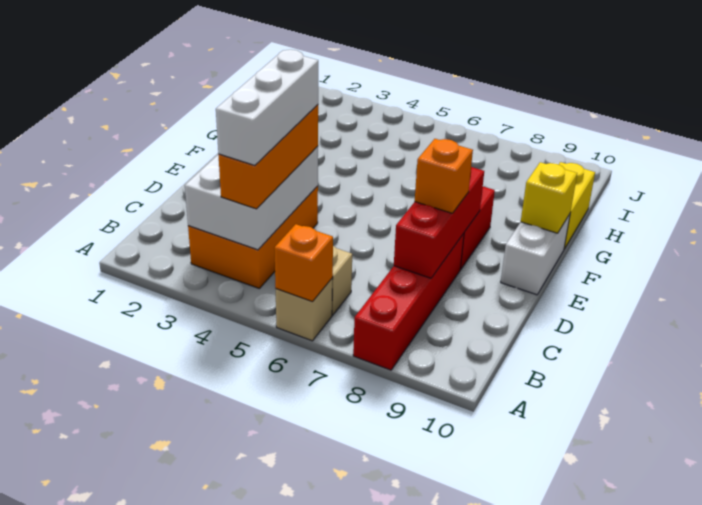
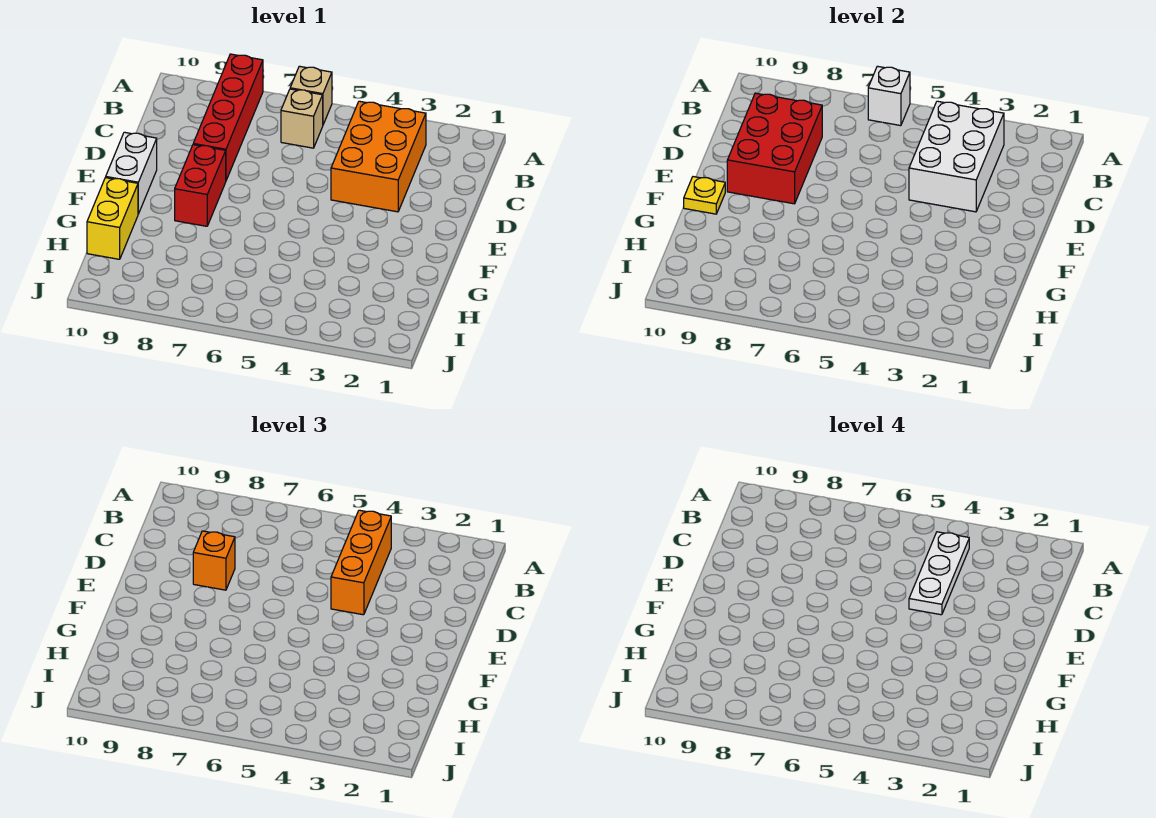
orange 1x1 brick [274,224,333,302] -> white 1x1 brick [868,66,910,126]
white 1x3 brick [216,50,318,165] -> white 1x3 plate [909,532,969,615]
red 1x3 brick [394,167,484,278] -> red 2x3 brick [727,93,822,204]
yellow 1x1 brick [521,162,577,233] -> yellow 1x1 plate [684,177,725,214]

